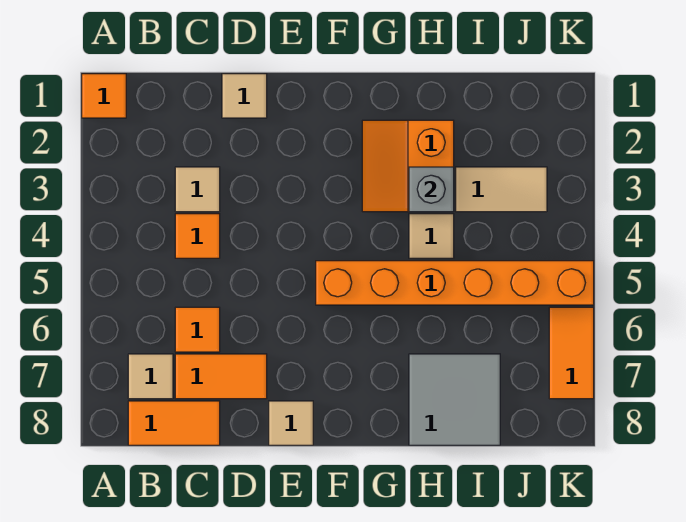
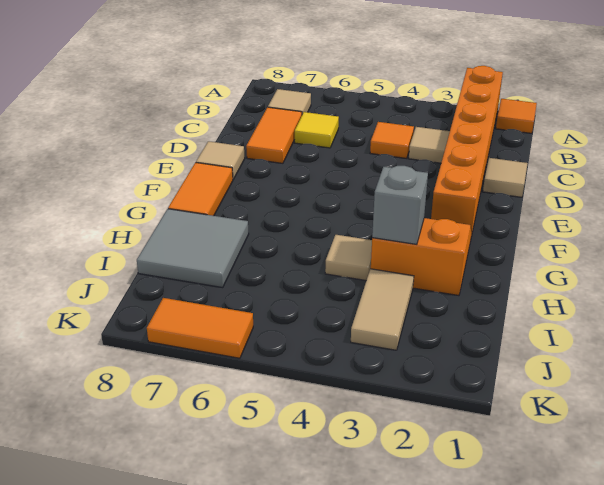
orange 1x2 tile [128,401,220,445] -> orange 1x2 tile moved to [168,162,233,216]
orange 1x1 tile [175,307,220,352] -> yellow 1x1 tile [295,112,339,148]
orange 1x6 brick [316,261,594,305] -> orange 1x6 brick moved to [431,66,503,236]

